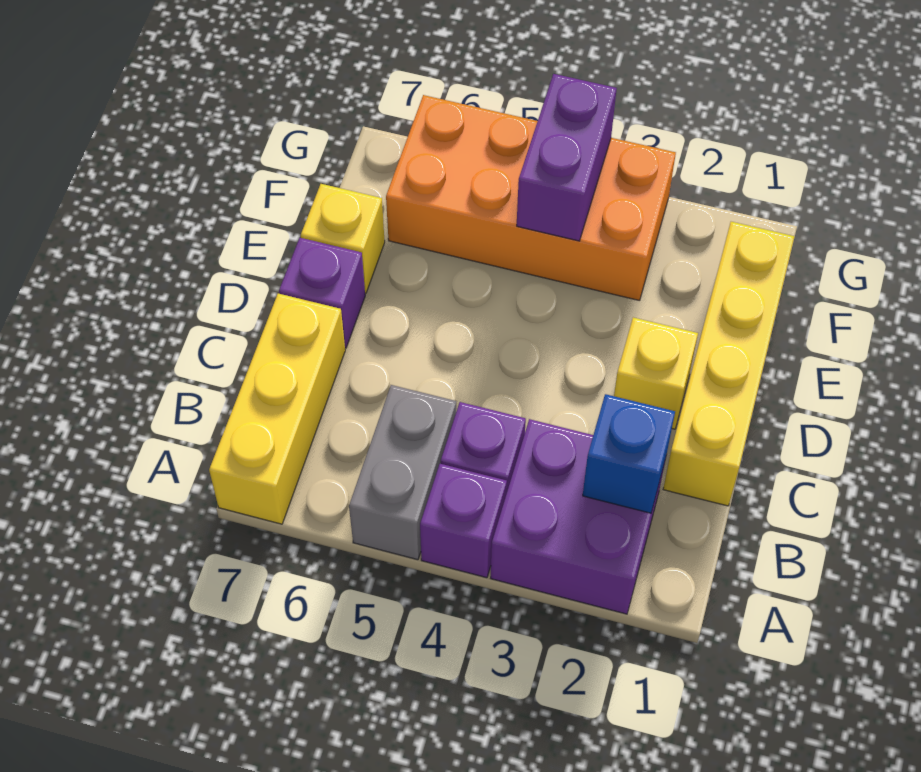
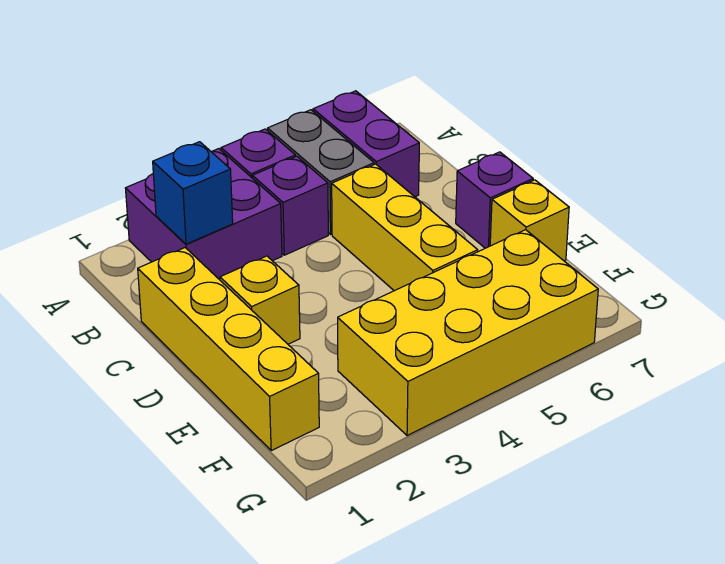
yellow 1x3 brick [209,294,345,524] -> yellow 1x3 brick moved to [332,164,478,291]
orange 2x4 brick [386,95,676,301] -> yellow 2x4 brick [338,230,598,436]
purple 1x2 brick [517,74,617,241] -> purple 1x2 brick moved to [313,91,419,197]

